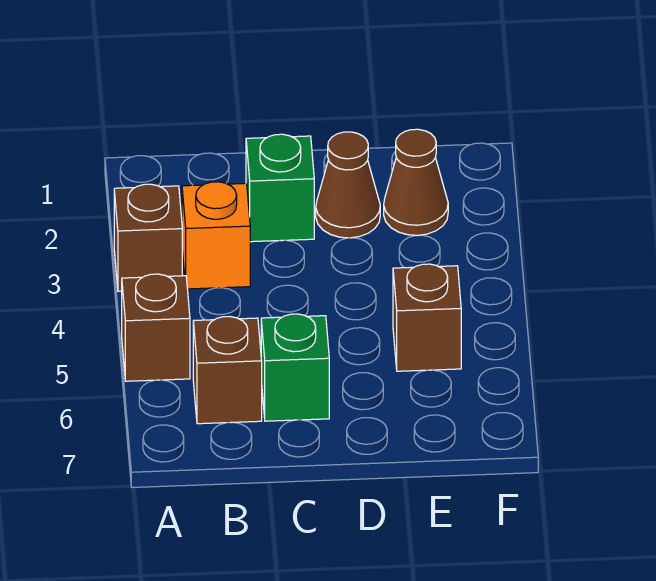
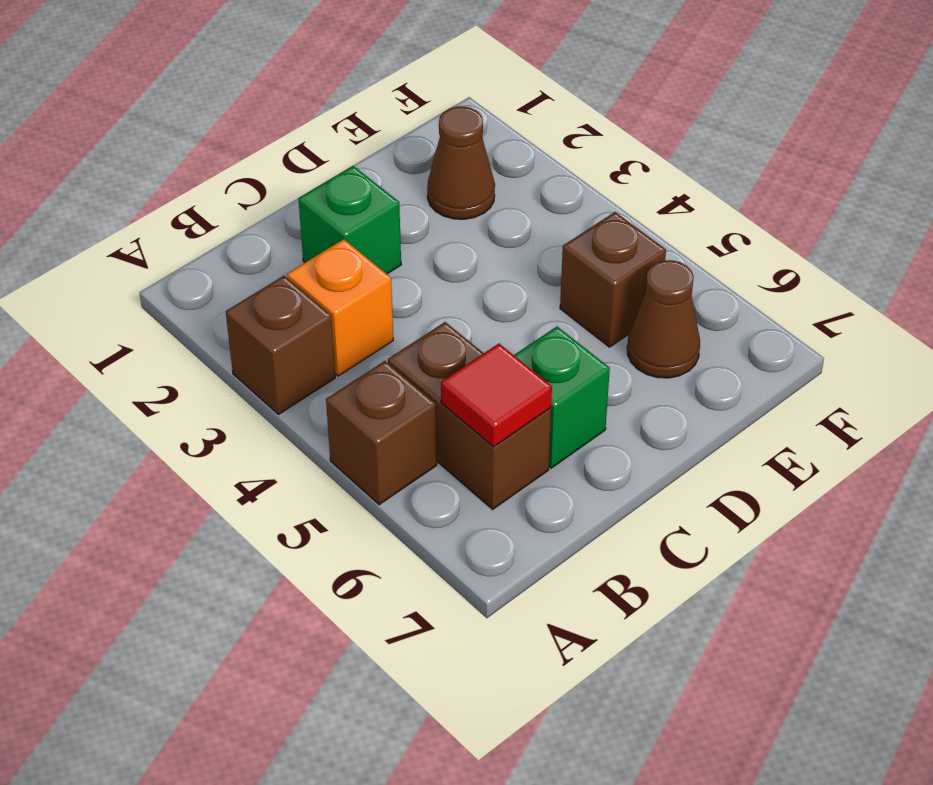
brown 1x1 brick [193,316,262,424] -> brown 1x2 brick [388,322,551,509]
none -> red 1x1 tile [441,344,552,447]
brown 1x1 cone [316,132,380,238] -> brown 1x1 cone moved to [627,260,700,378]

